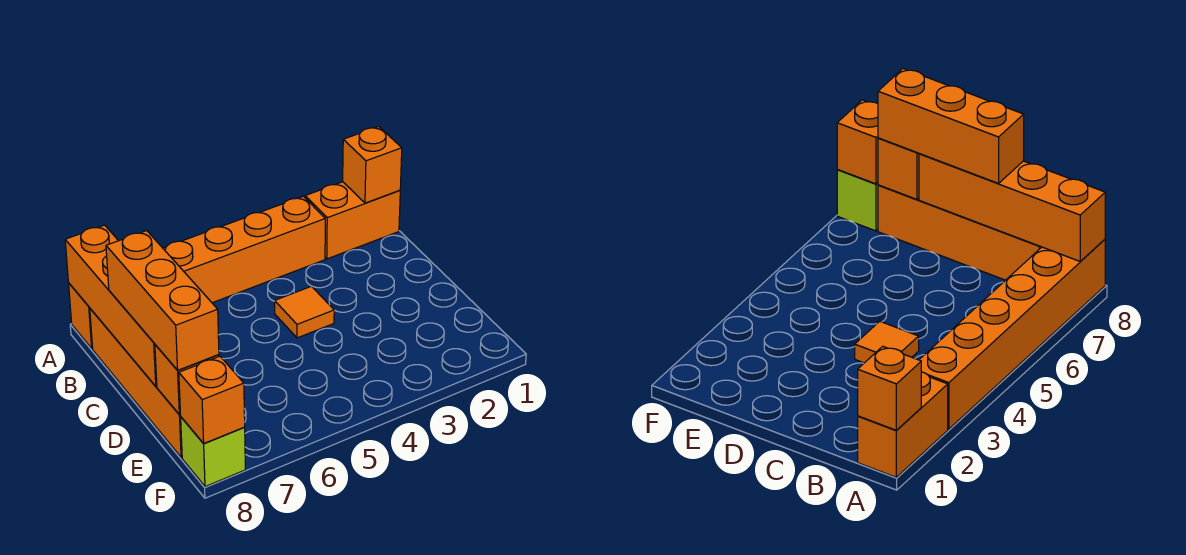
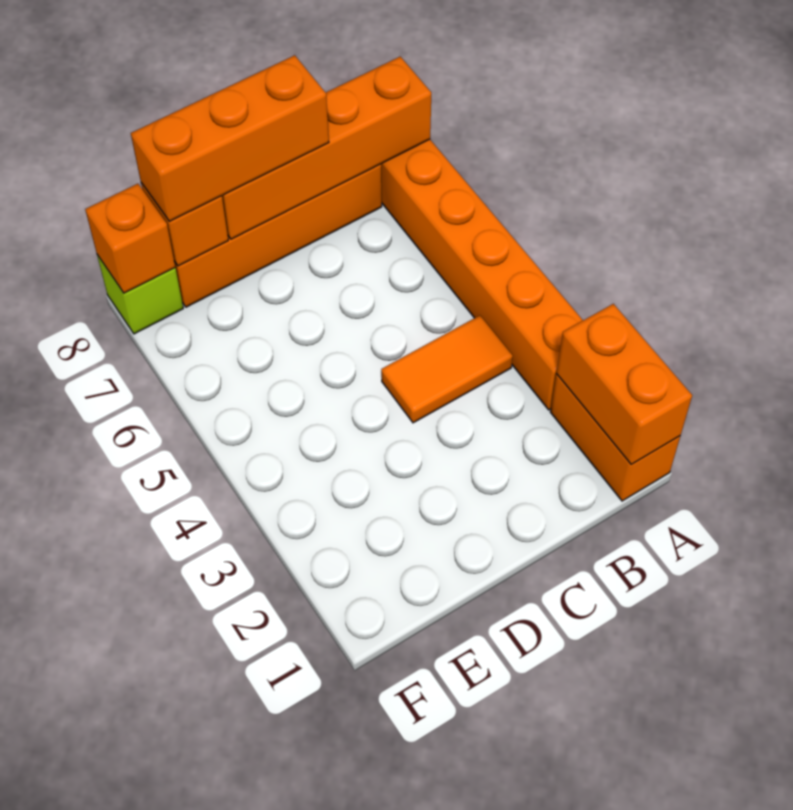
orange 1x1 brick [343,127,402,203] -> orange 1x2 brick [556,304,692,464]
orange 1x1 tile [275,286,334,338] -> orange 1x2 tile [381,315,513,423]

